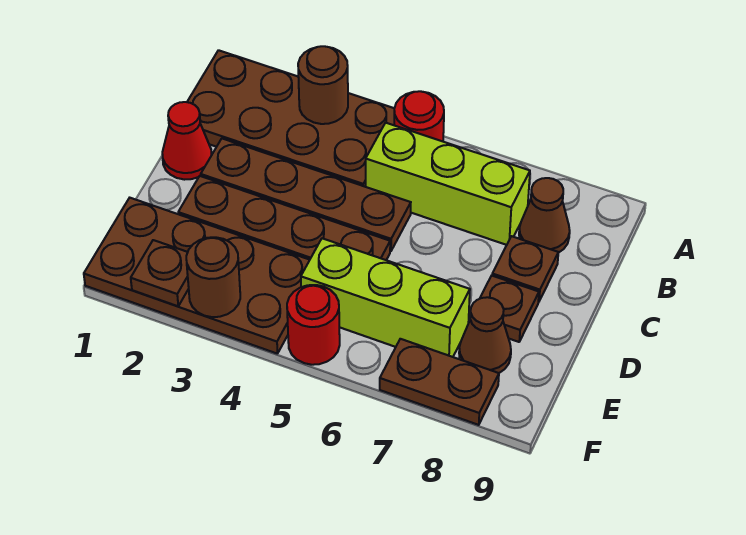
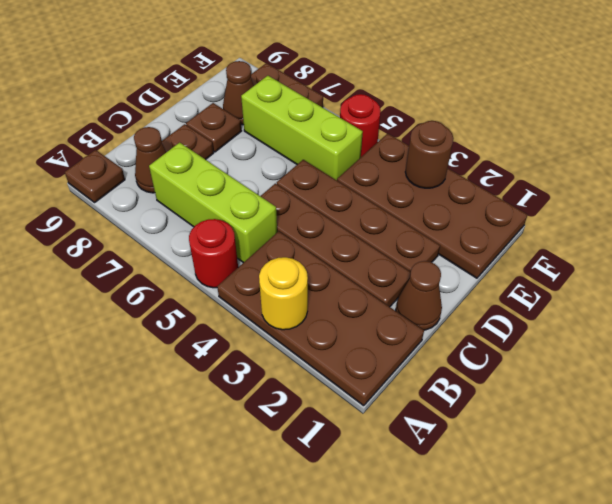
brown 1x1 round brick [298,46,348,124] -> yellow 1x1 round brick [259,257,308,330]
red 1x1 cone [162,102,212,180] -> brown 1x1 cone [396,261,442,330]
brown 1x1 plate [131,240,189,306] -> brown 1x1 plate moved to [65,150,125,202]

